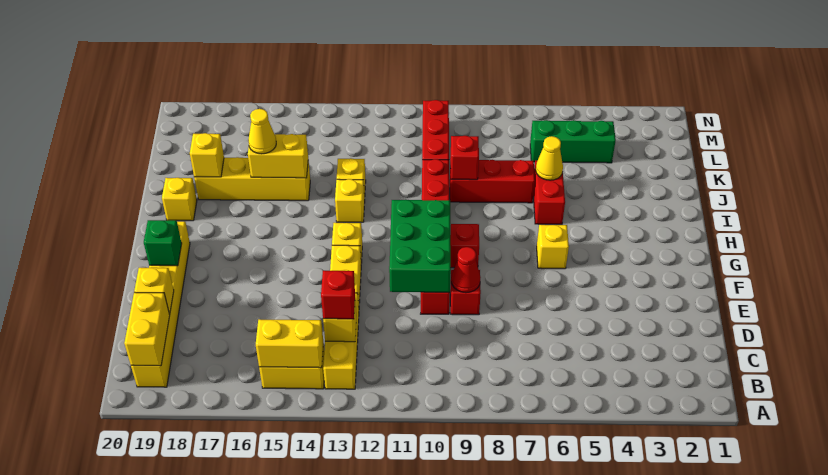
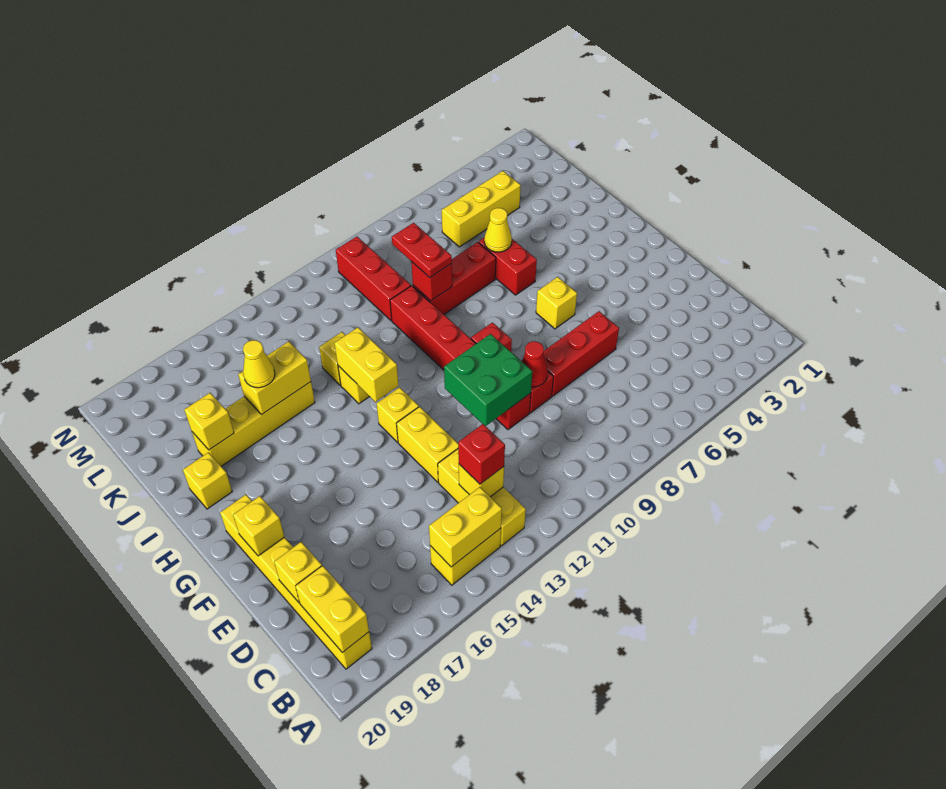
none -> red 1x3 brick [543,311,619,396]
green 2x3 brick [389,200,451,292] -> green 2x2 brick [444,334,532,426]
green 1x1 brick [144,220,182,266] -> yellow 1x1 brick [233,496,284,556]
none -> yellow 1x2 brick [334,327,399,402]
none -> red 1x2 plate [392,223,452,277]
green 1x3 brick [530,120,616,163] -> yellow 1x3 brick [442,171,521,247]

